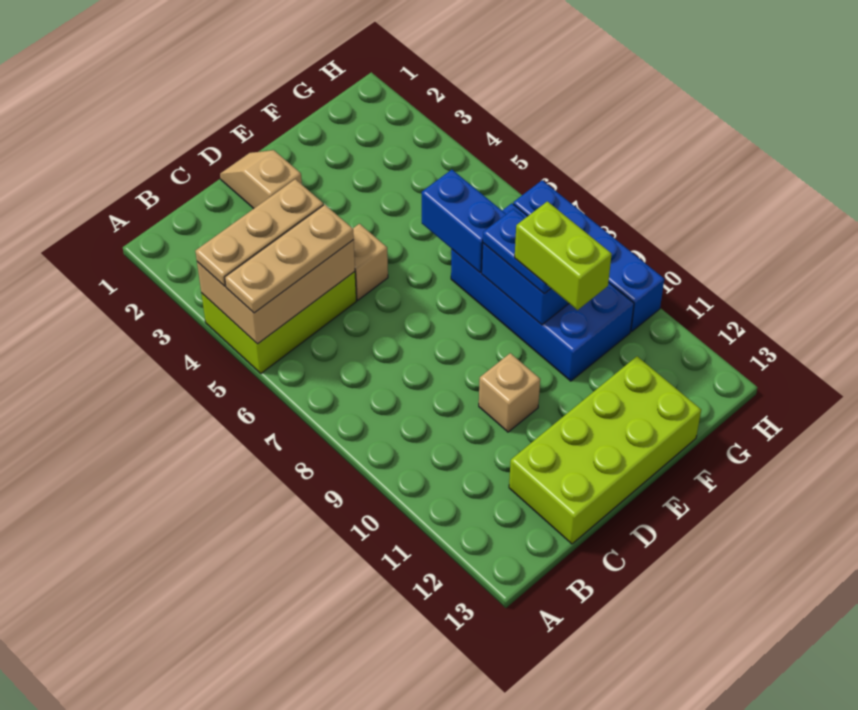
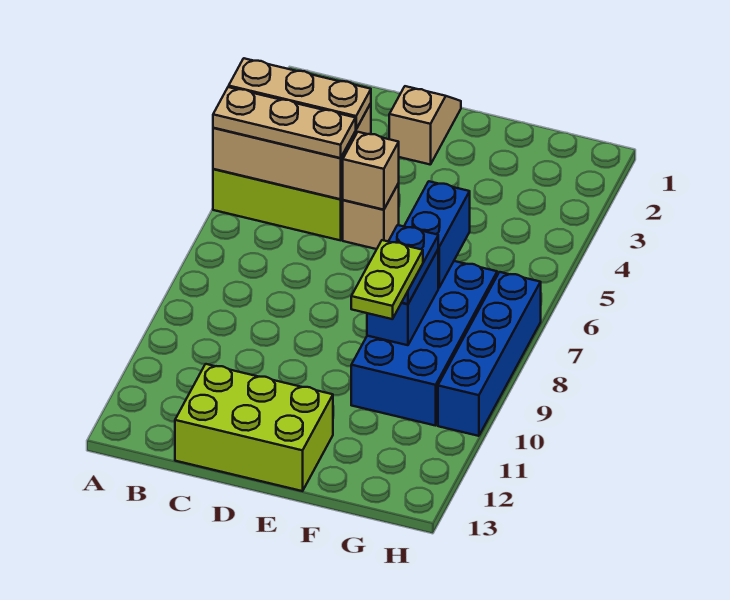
lime 2x4 brick [509,356,701,544] -> lime 2x3 brick [175,364,333,491]
tan 1x1 brick [479,353,540,432] -> tan 1x1 brick moved to [342,132,399,210]
lime 1x2 brick [515,201,612,310] -> lime 1x2 plate [351,240,423,319]

